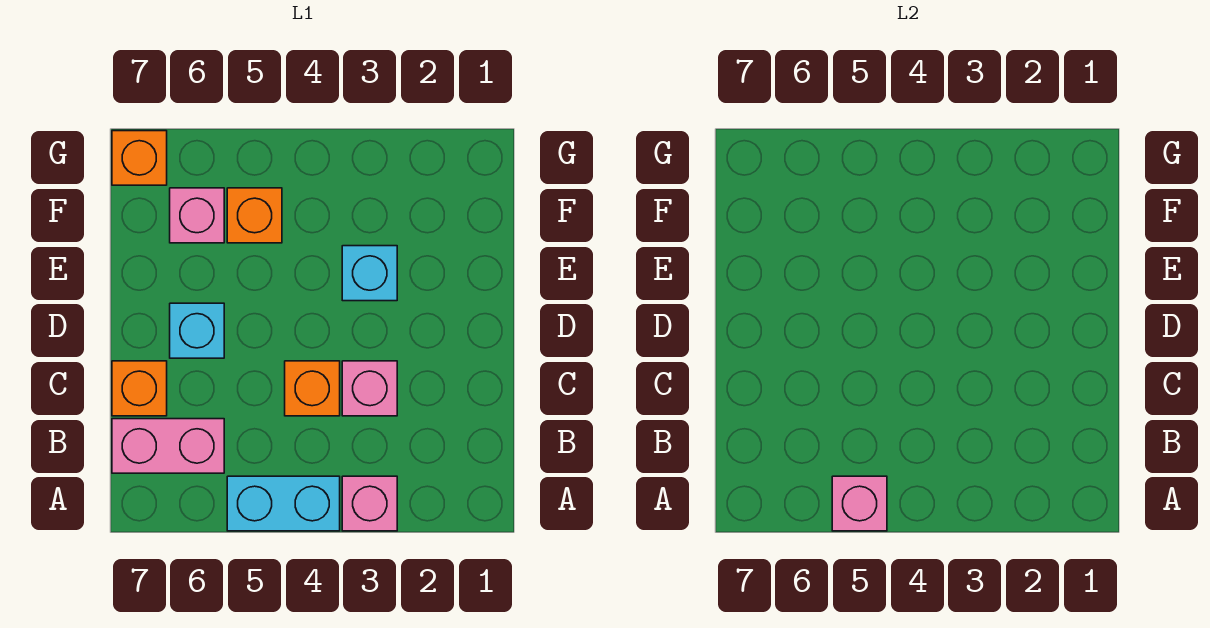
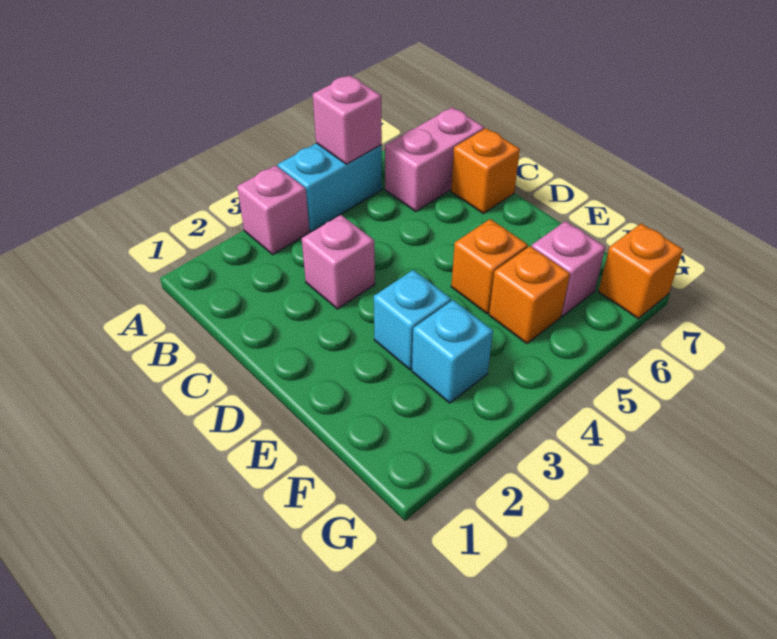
orange 1x1 brick [285,361,340,416] -> orange 1x1 brick moved to [451,219,528,314]
cyan 1x1 brick [170,303,224,358] -> cyan 1x1 brick moved to [412,300,493,403]

